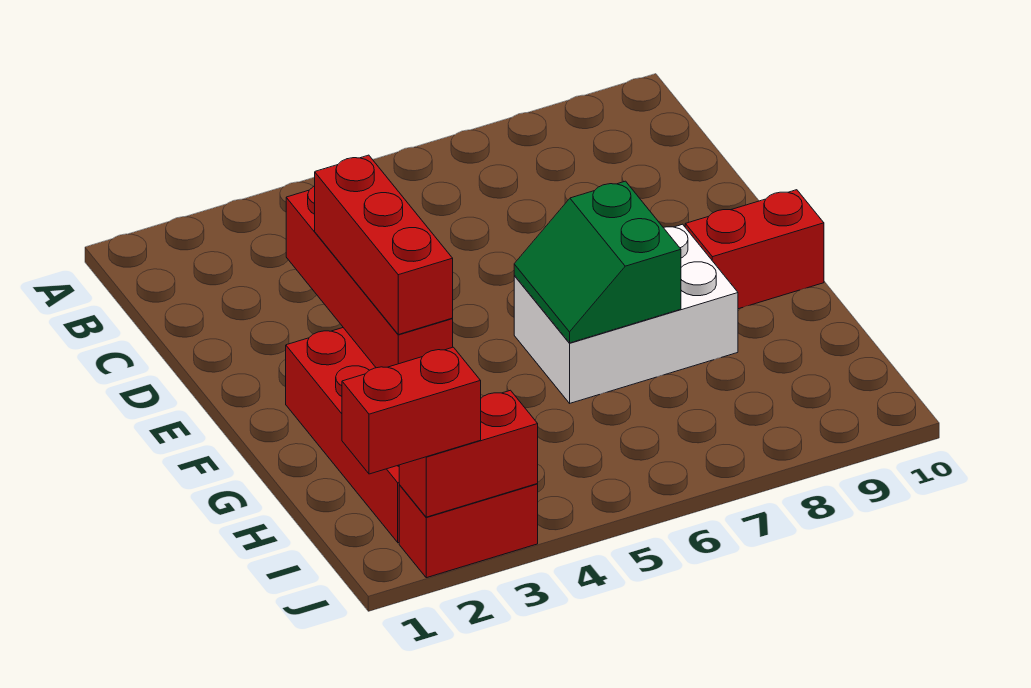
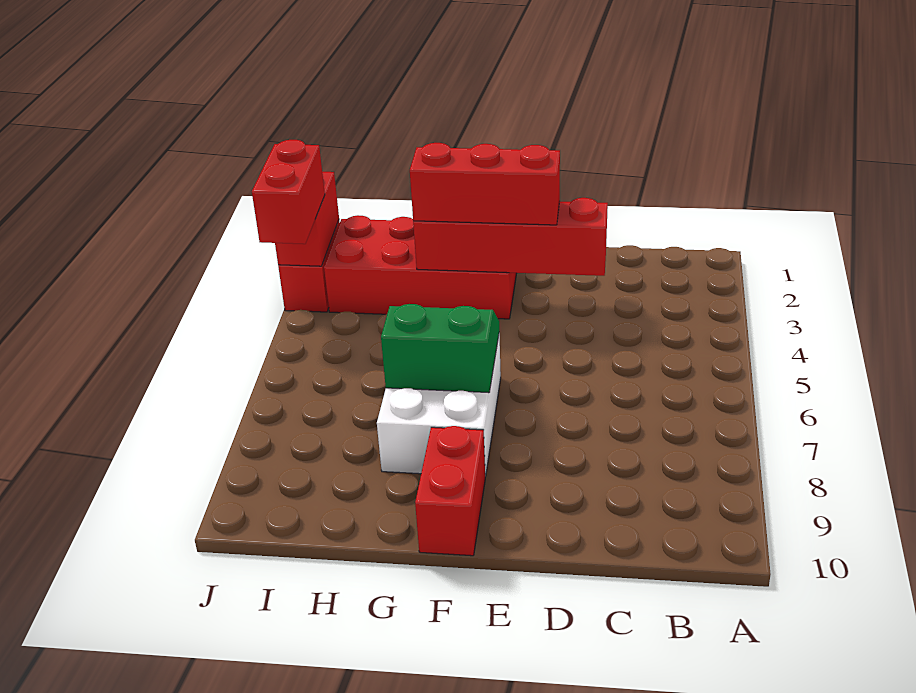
red 1x2 brick [342,347,481,474] -> red 1x2 brick moved to [252,140,325,244]

